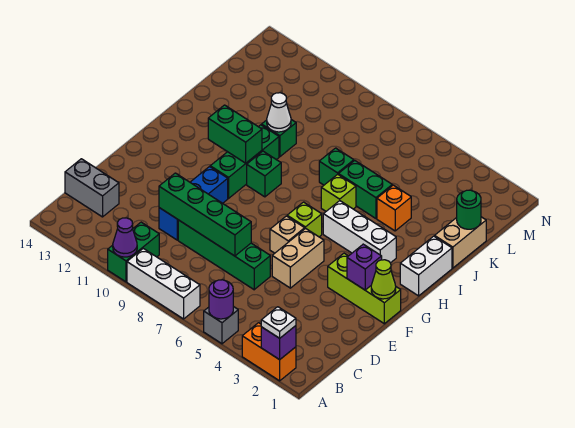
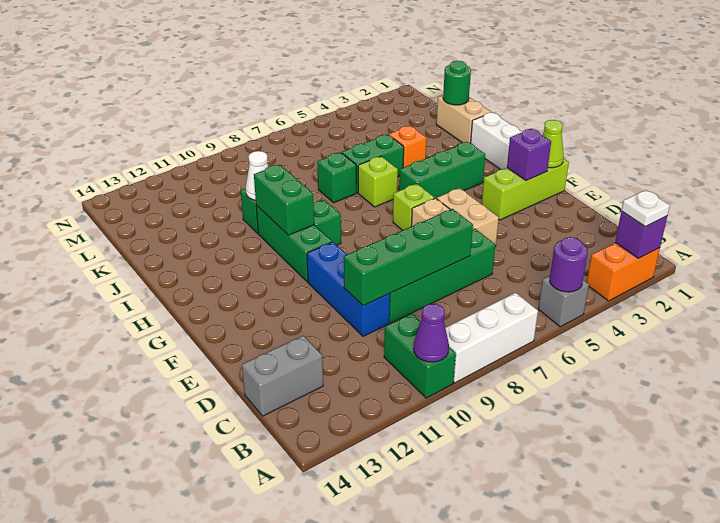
white 1x3 brick [323,201,396,263] -> green 1x3 brick [399,142,485,199]
green 1x2 brick [208,105,262,163] -> green 1x2 brick turned to [254,165,314,235]

